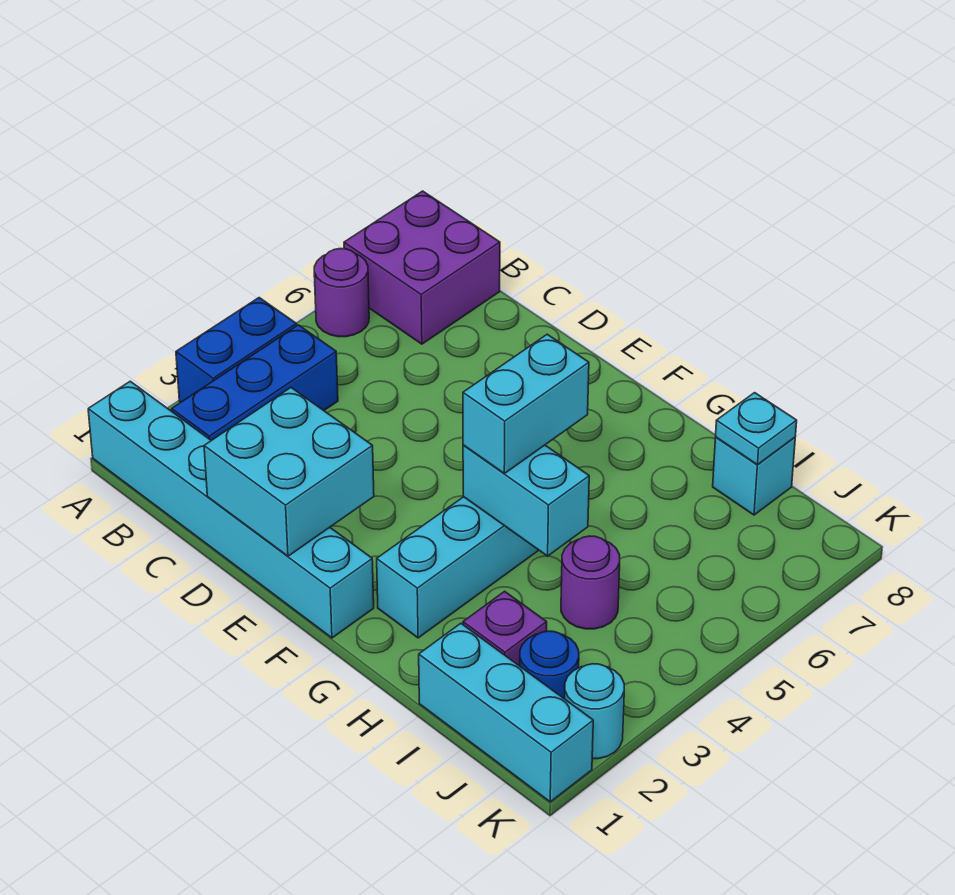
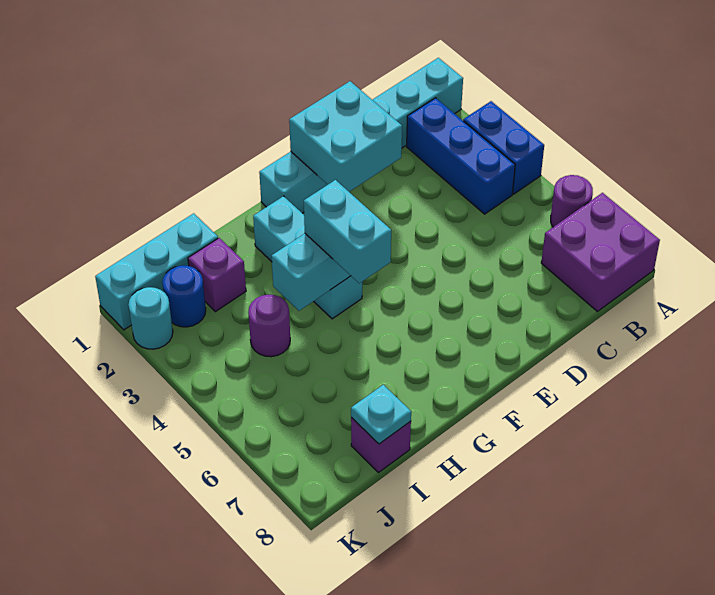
cyan 1x1 brick [713,437,795,515] -> purple 1x1 brick [351,418,411,473]

